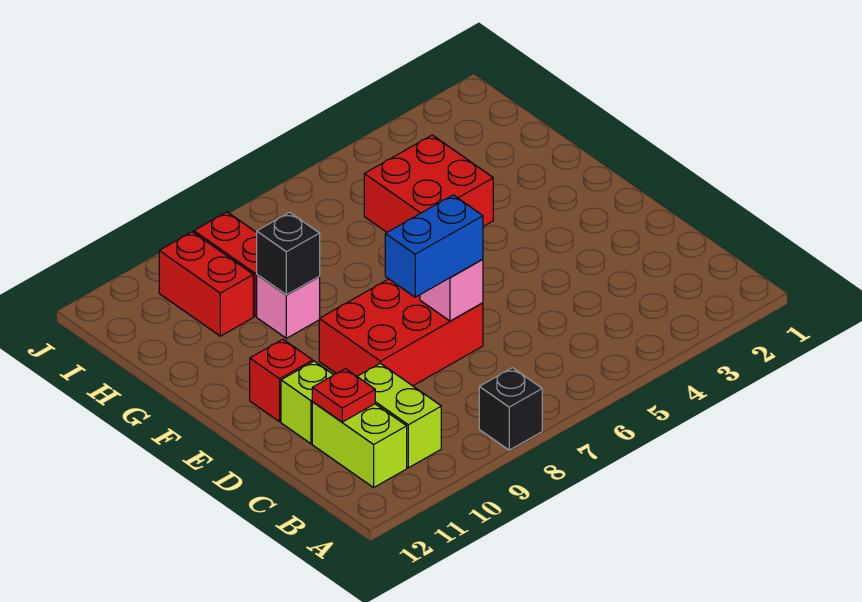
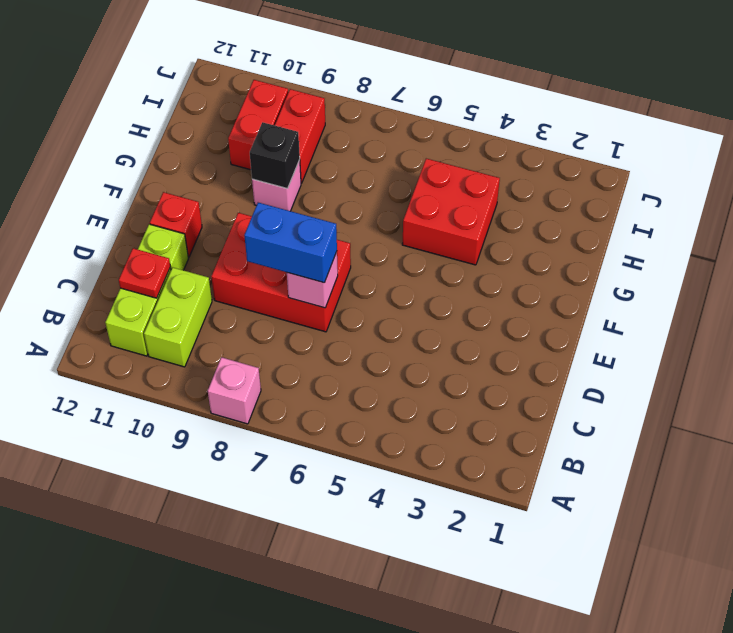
black 1x1 brick [479,368,542,450] -> pink 1x1 brick [208,357,261,424]

